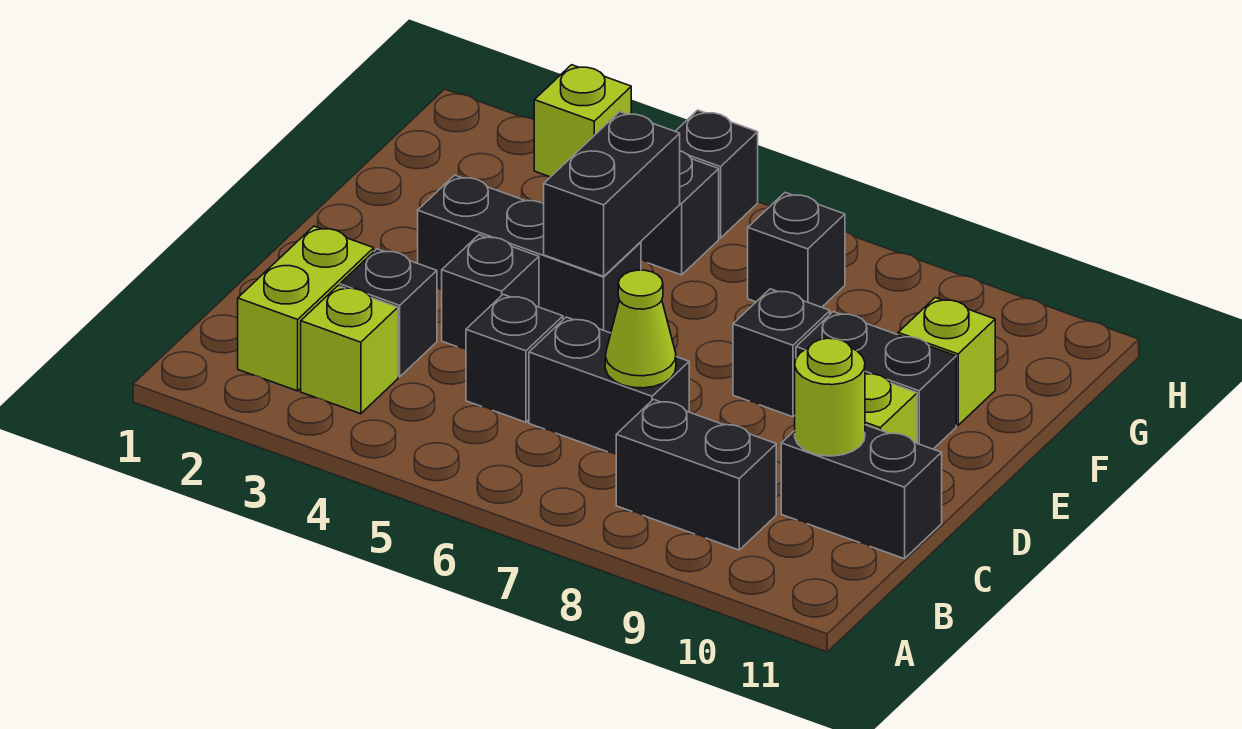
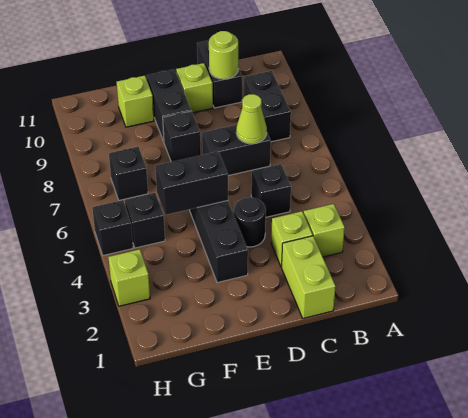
lime 1x2 brick [238,226,374,391] -> lime 1x2 brick turned to [282,236,336,318]
black 1x1 brick [340,249,437,377] -> lime 1x1 brick [271,211,313,267]
black 1x2 brick [529,317,689,454] -> black 1x2 brick turned to [202,125,271,176]
black 1x1 brick [442,235,539,350] -> black 1x1 round brick [234,197,266,247]

